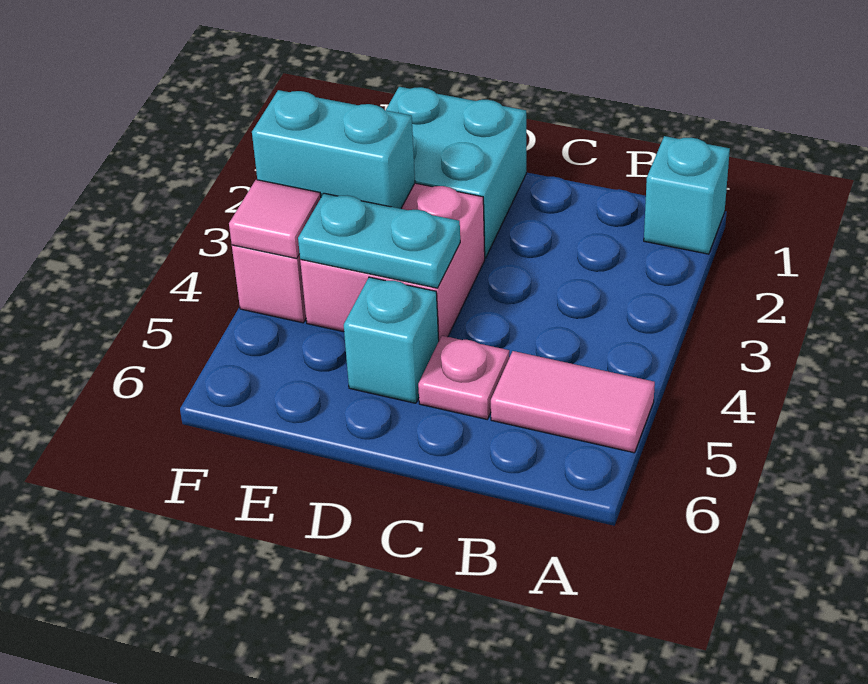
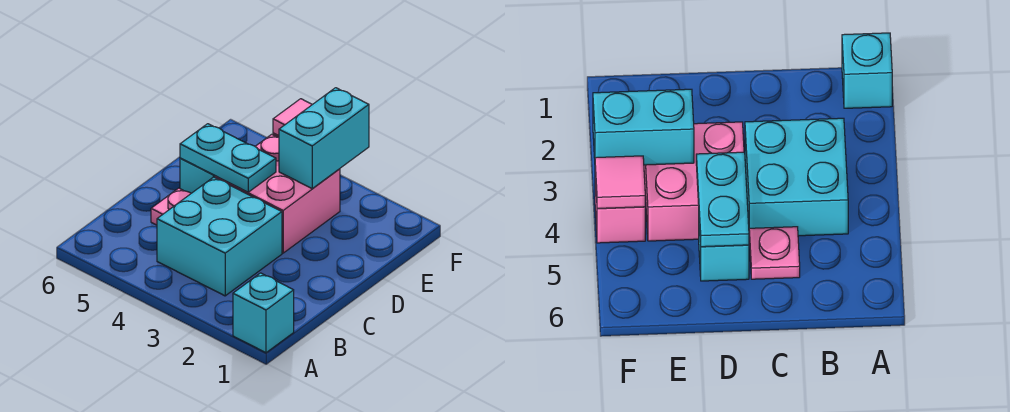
pink 1x2 tile [491,351,655,453] -> none
cyan 2x2 brick [386,87,526,258] -> cyan 2x2 brick moved to [157,177,282,296]
cyan 1x2 plate [298,193,460,288] -> cyan 1x2 plate turned to [180,124,276,192]

